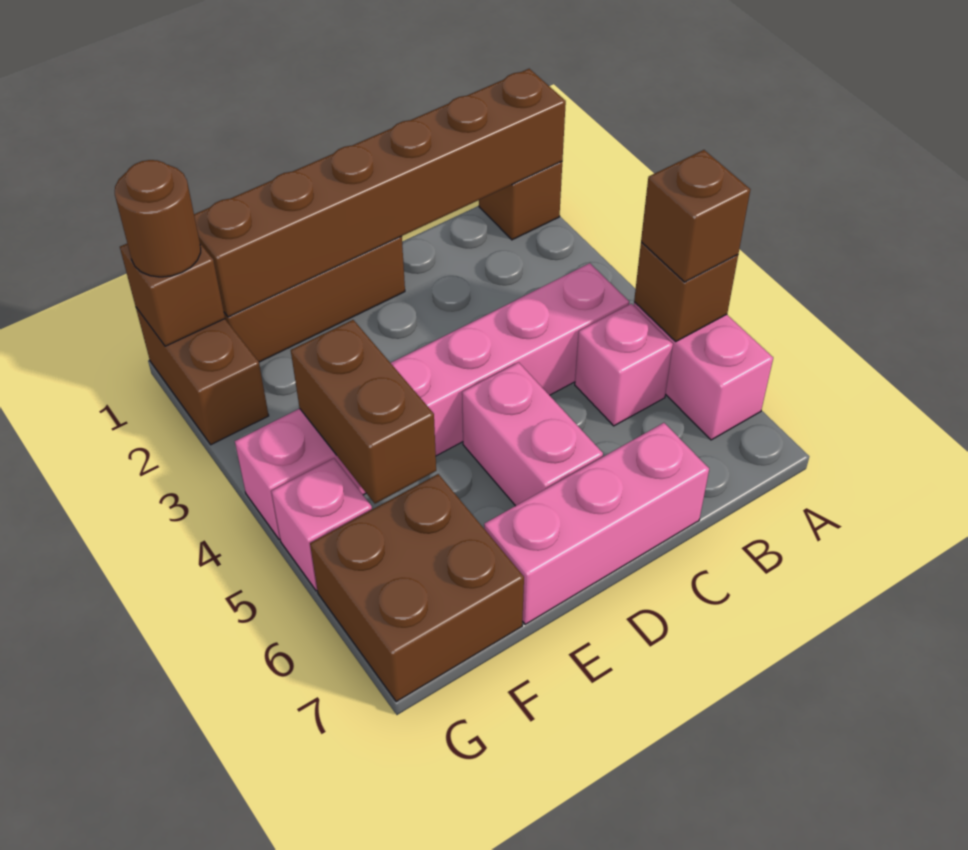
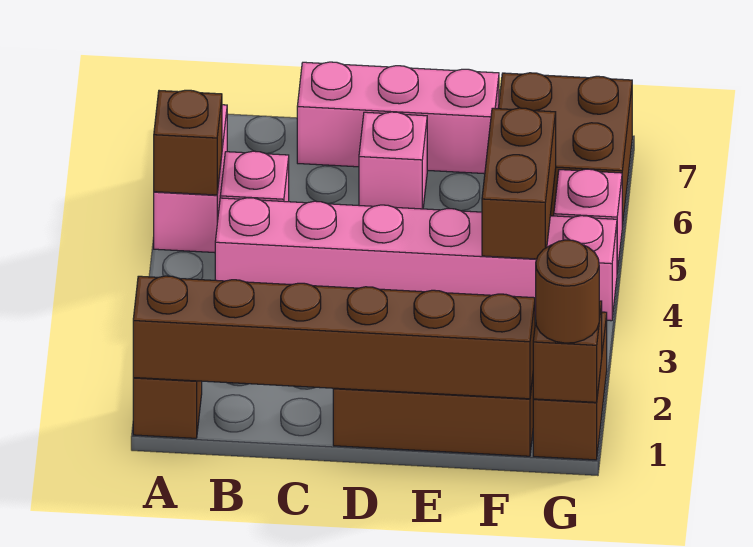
brown 1x1 brick [641,150,750,282] -> none
pink 1x2 brick [462,362,603,506] -> pink 1x1 brick [359,112,427,209]

